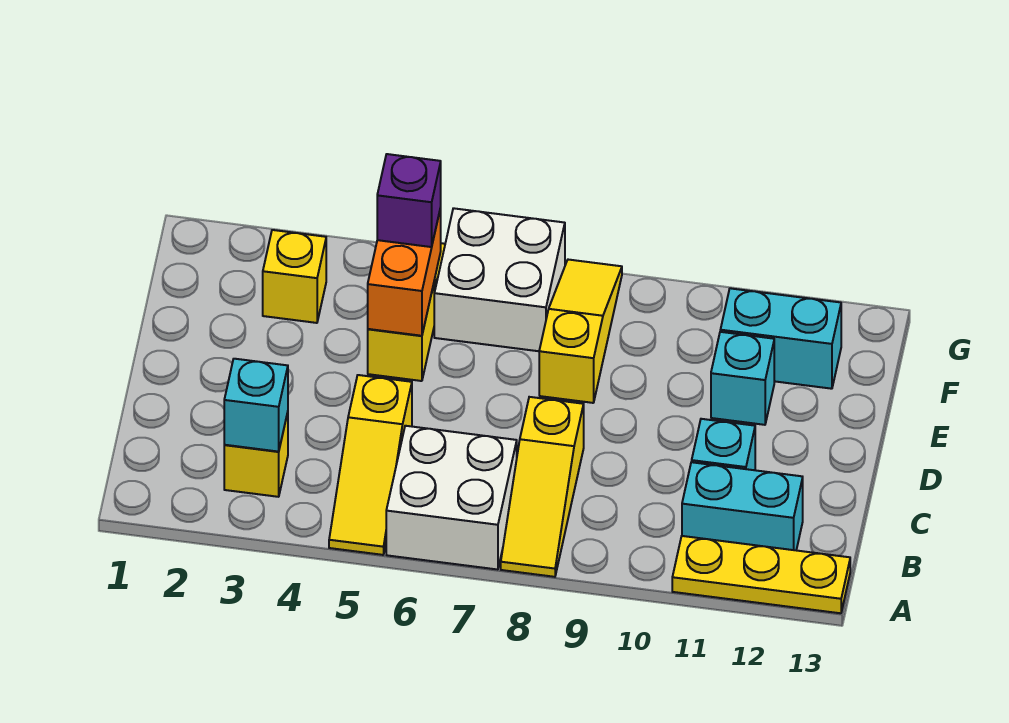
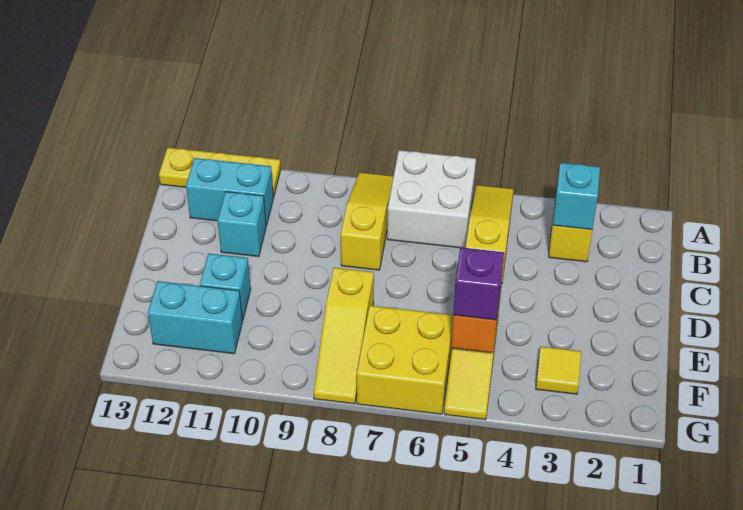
yellow 1x1 brick [263,230,326,323] -> yellow 1x1 tile [536,347,581,394]
white 2x2 brick [434,208,565,351] -> yellow 2x2 brick [357,305,453,414]

